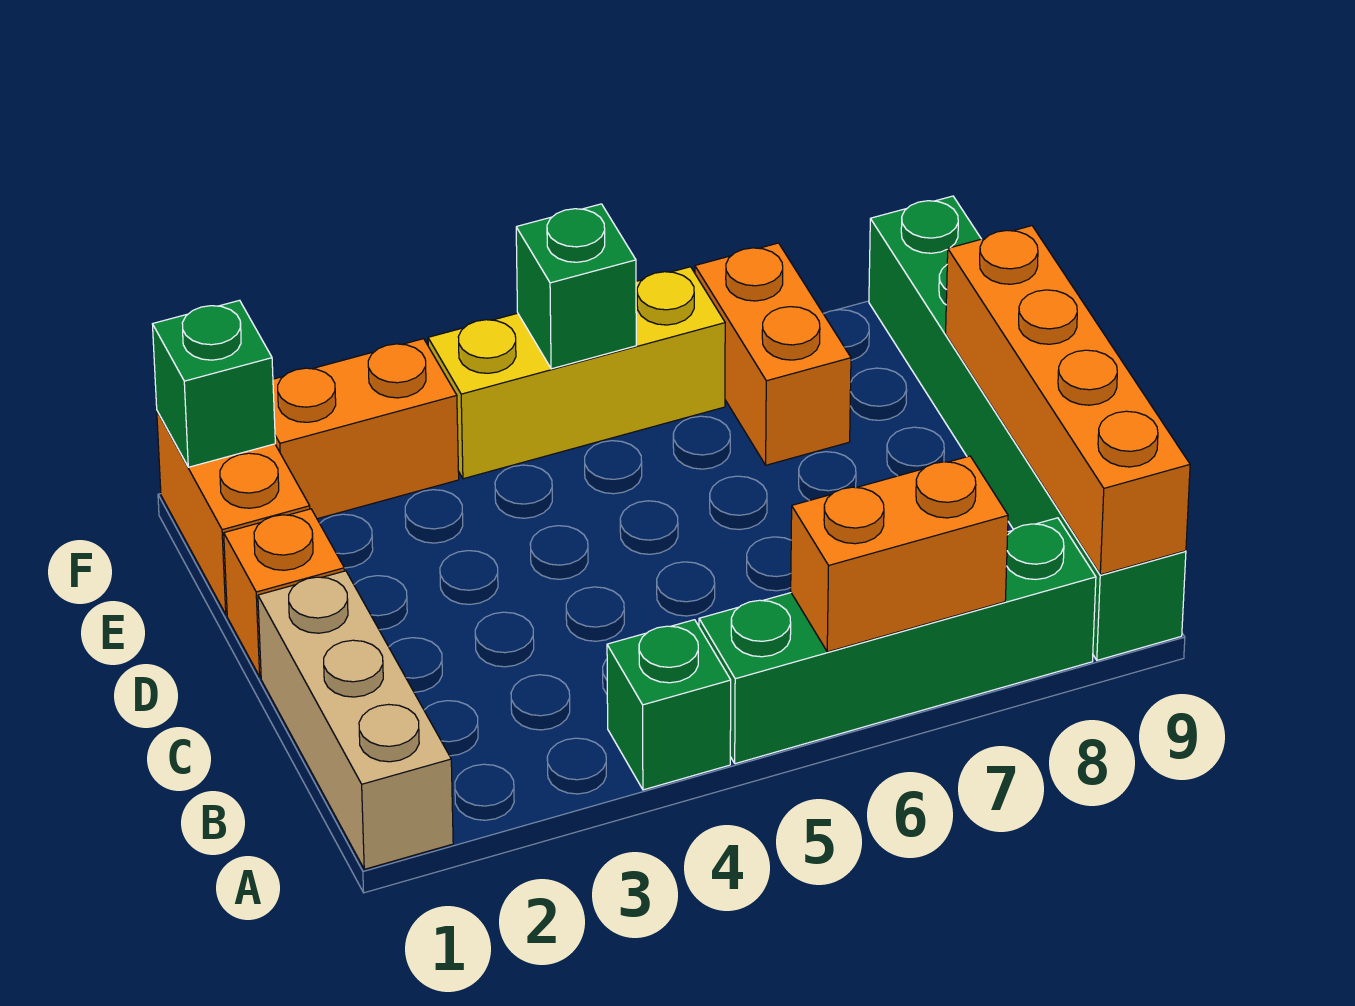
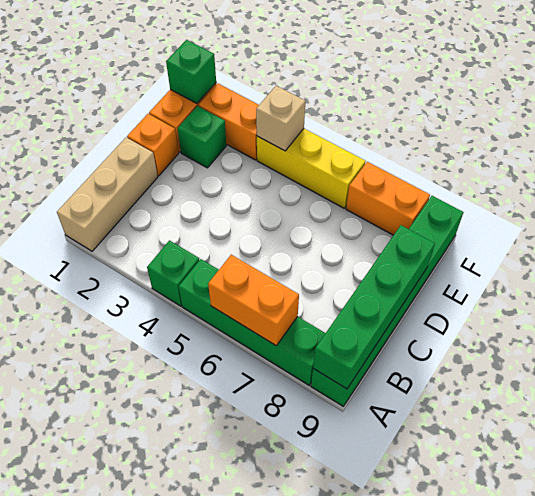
orange 1x4 brick [946,226,1190,575] -> green 1x4 brick [313,225,435,389]
orange 1x2 brick [695,243,851,465] -> orange 1x2 brick turned to [346,162,430,235]
none -> tan 1x1 brick [256,86,305,151]
green 1x1 brick [516,204,636,369] -> green 1x1 brick moved to [177,106,226,168]

